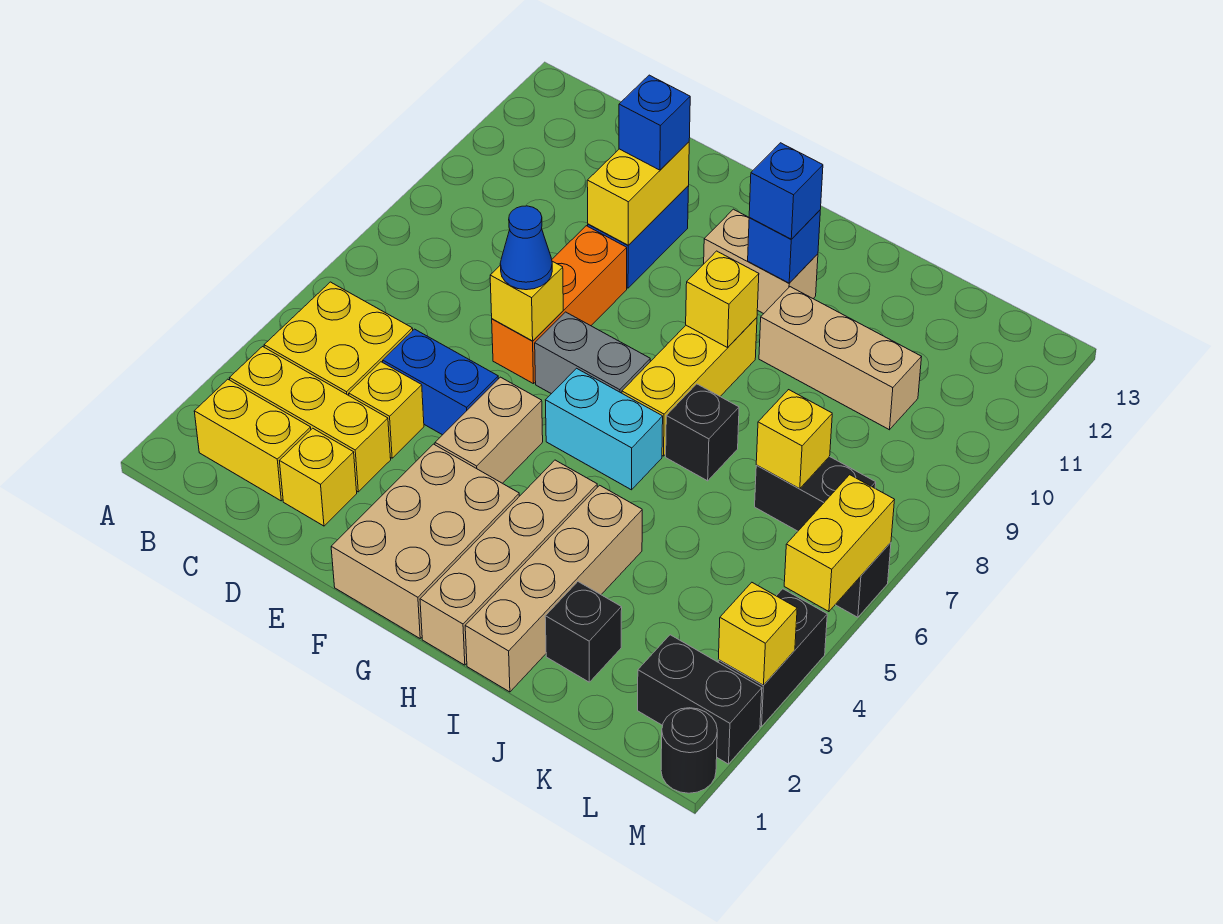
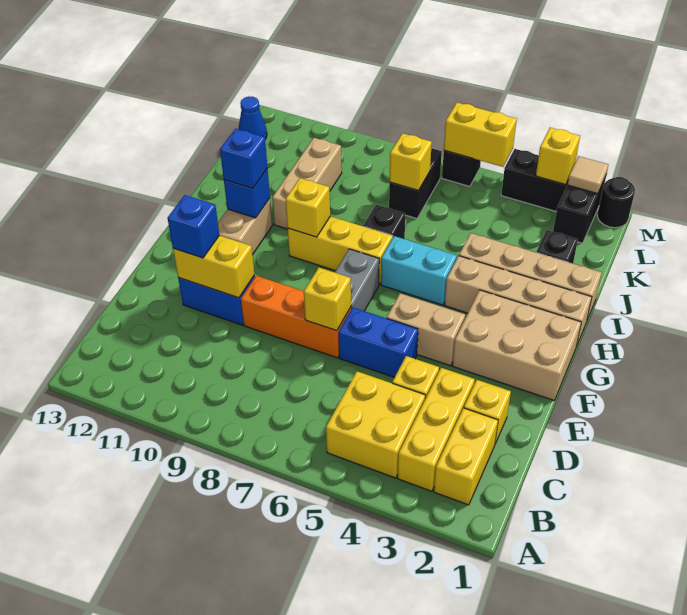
blue 1x2 brick [383,329,498,435] -> blue 1x2 brick turned to [339,308,418,377]
blue 1x1 cone [500,206,552,290] -> blue 1x1 cone moved to [238,96,267,139]
cyan 1x2 brick [546,368,663,490] -> cyan 1x2 brick turned to [381,236,457,305]
none -> tan 1x1 tile [567,156,608,194]

